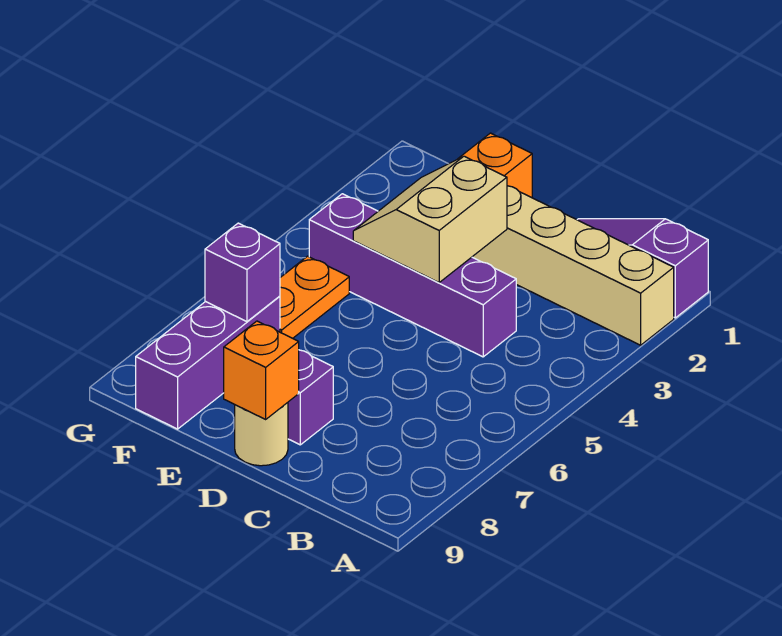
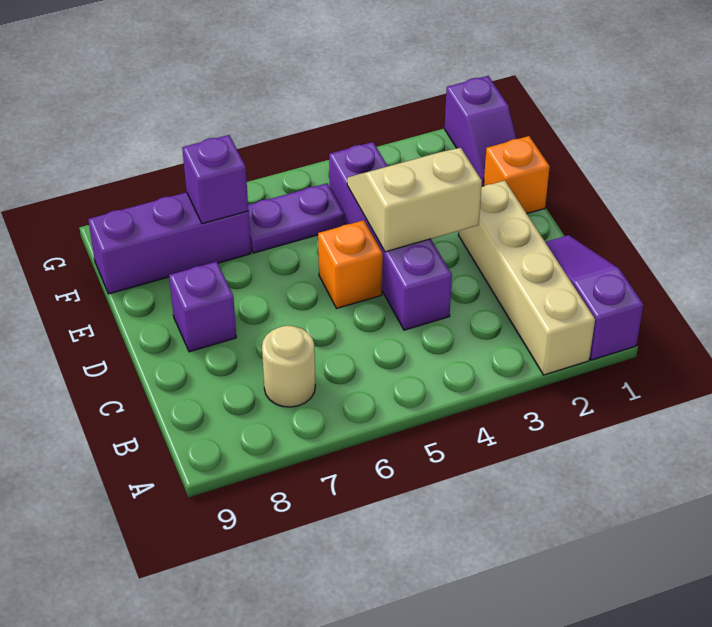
tan 1x1 round brick [235,403,288,466] -> tan 1x1 round brick moved to [262,325,315,407]
orange 1x1 brick [224,321,299,419] -> orange 1x1 brick moved to [318,220,383,308]
none -> purple 1x2 slope [445,76,517,187]
orange 1x2 plate [280,256,349,338] -> purple 1x2 plate [248,183,345,253]

